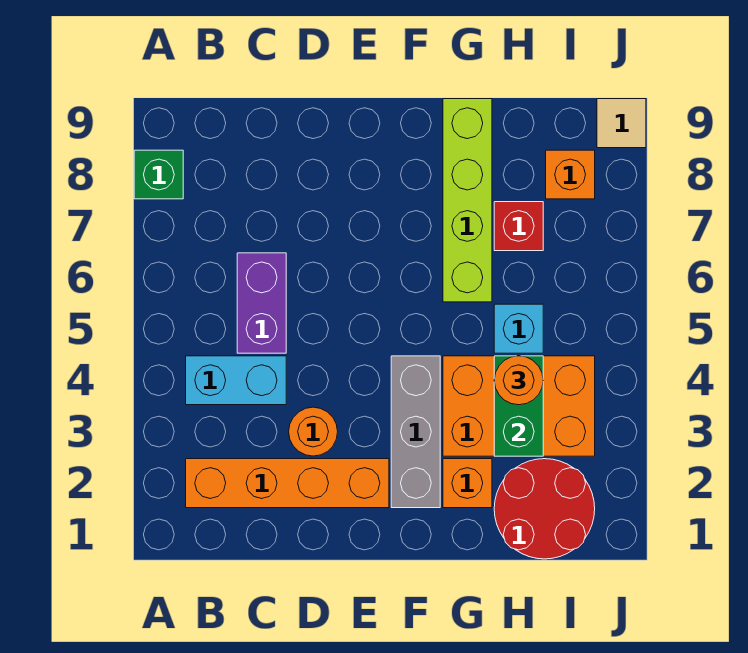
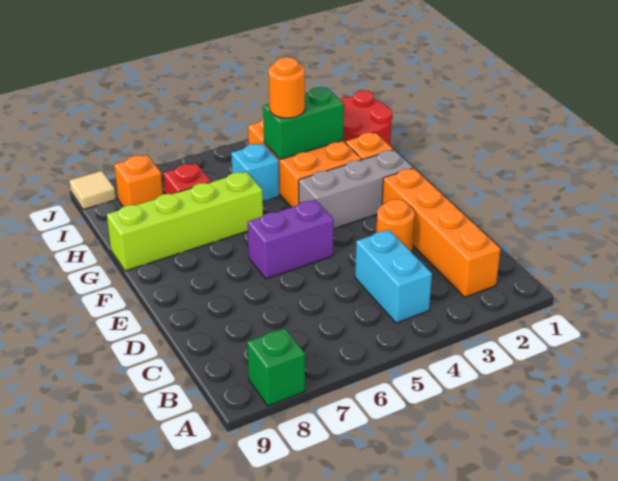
purple 1x2 brick [237,253,286,353] -> purple 1x2 brick moved to [248,200,334,279]

